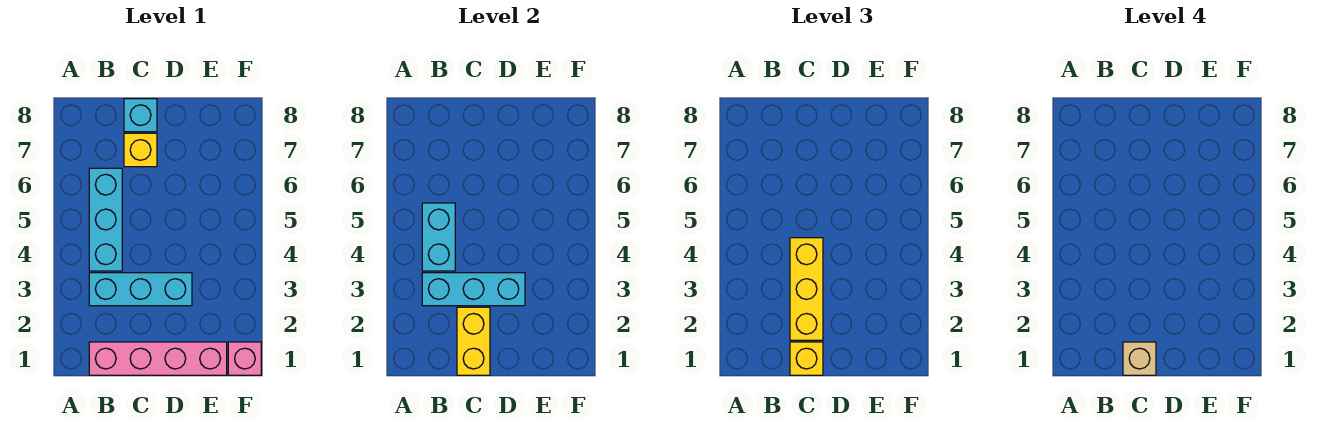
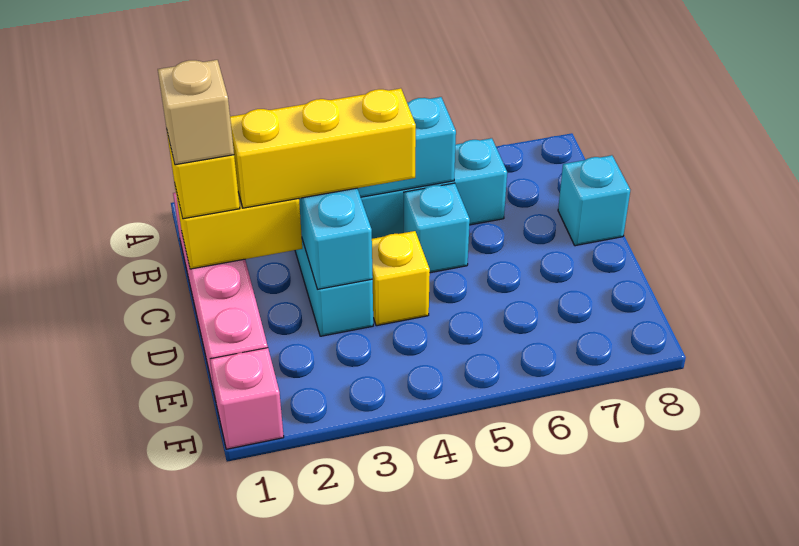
none -> cyan 1x1 brick [404,183,470,273]
yellow 1x1 brick [124,133,157,167] -> yellow 1x1 brick moved to [372,231,430,326]

